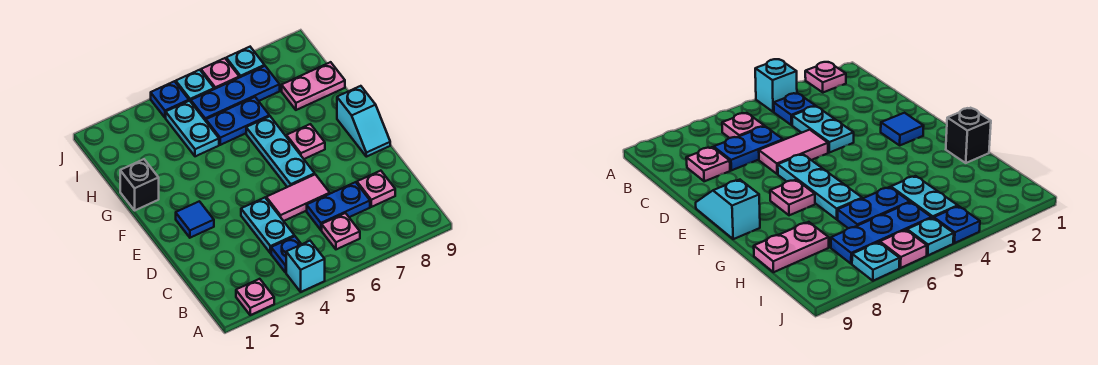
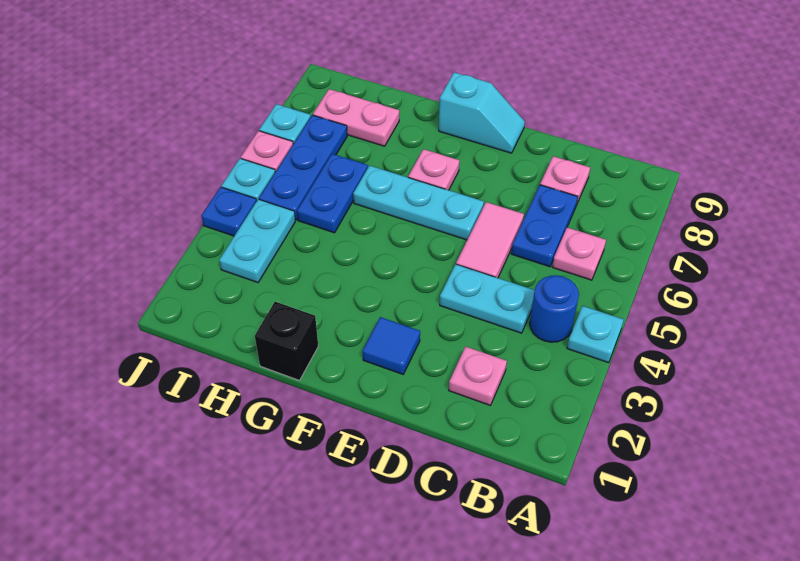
pink 1x1 plate [236,279,274,315] -> pink 1x1 plate moved to [449,347,507,405]
cyan 1x1 brick [286,241,325,292] -> cyan 1x1 plate [567,306,624,363]
blue 1x1 plate [271,236,301,272] -> blue 1x1 round brick [530,275,579,342]
cyan 1x2 plate [166,101,219,156] -> cyan 1x2 plate turned to [219,199,295,282]
pink 1x2 plate [282,62,345,110] -> pink 1x2 plate turned to [313,89,399,146]

